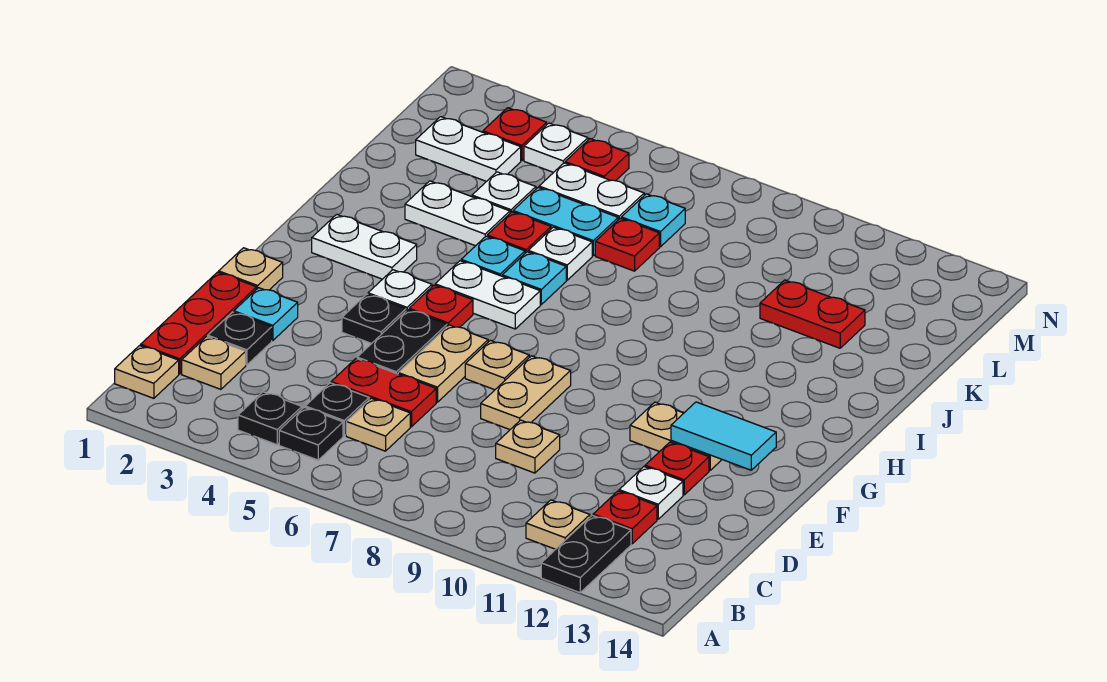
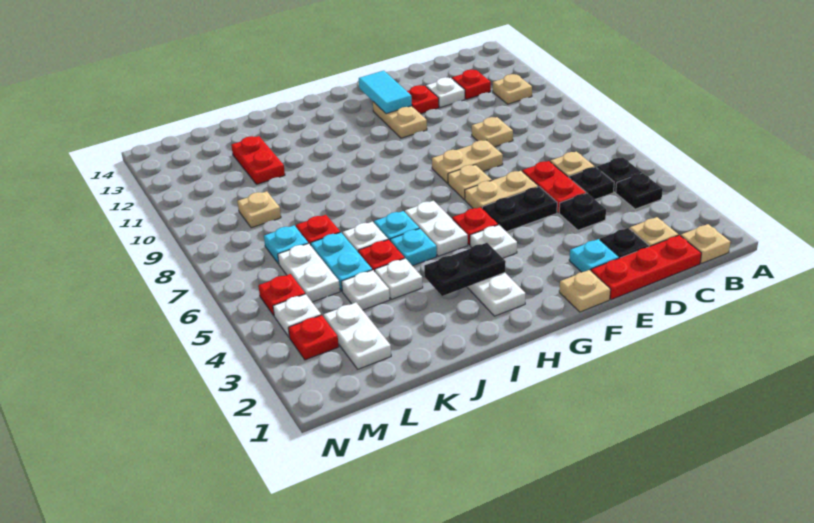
black 1x2 plate [541,515,631,593] -> black 1x2 plate moved to [424,243,506,296]
black 1x1 plate [342,294,406,344] -> black 1x1 plate moved to [559,193,606,230]
white 1x2 plate [405,181,510,246] -> white 1x1 plate [375,258,423,299]
none -> tan 1x1 plate [237,191,281,228]

